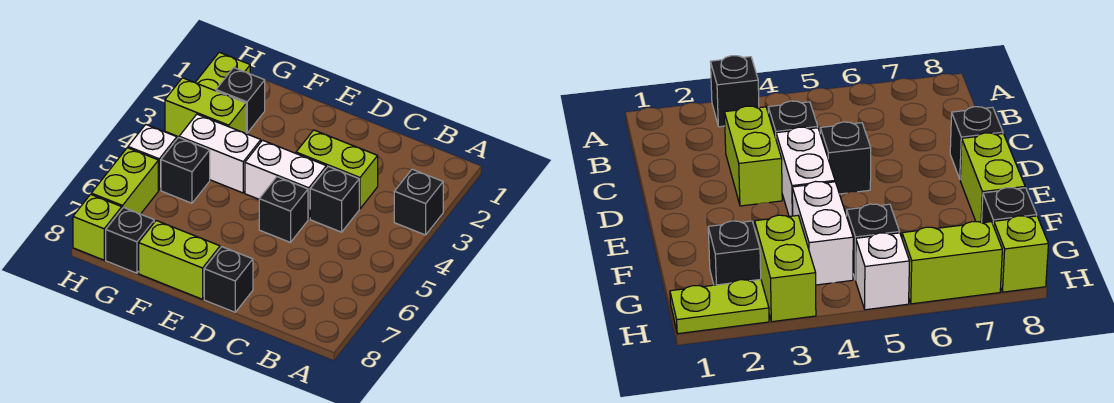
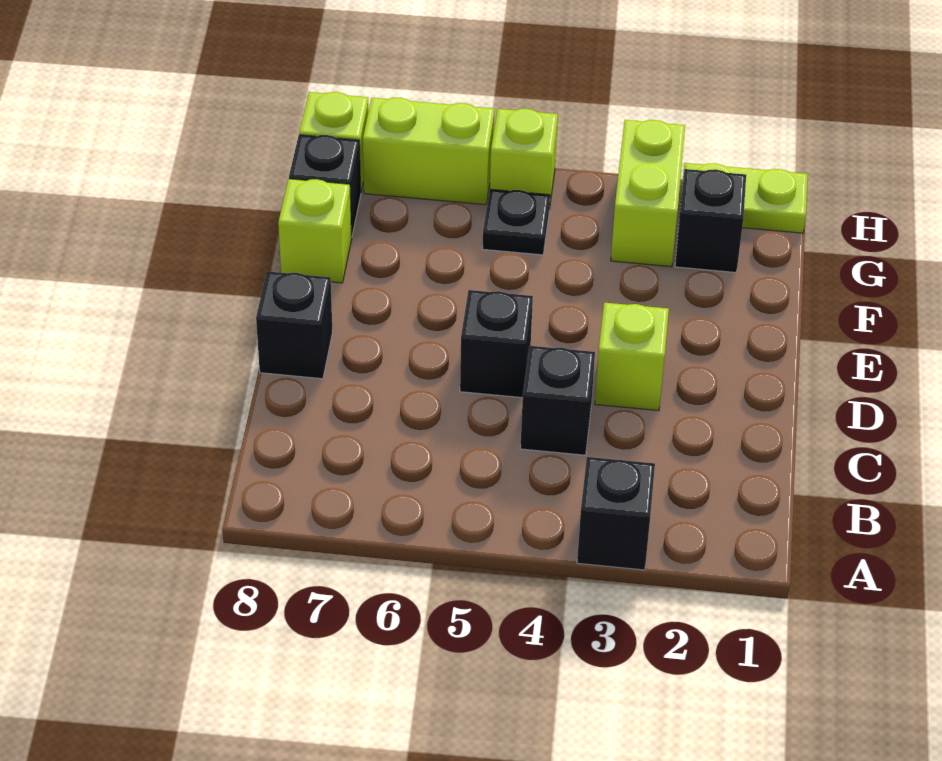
lime 1x2 brick [296,130,378,209] -> lime 1x1 brick [595,303,669,411]
white 1x2 brick [245,140,326,219] -> none
lime 1x2 brick [139,221,220,299] -> lime 1x1 brick [278,179,352,283]
white 1x2 brick [179,114,261,193] -> none
black 1x1 brick [161,138,210,203] -> black 1x1 plate [482,189,550,255]
white 1x1 brick [128,125,177,190] -> lime 1x1 brick [490,109,558,209]

